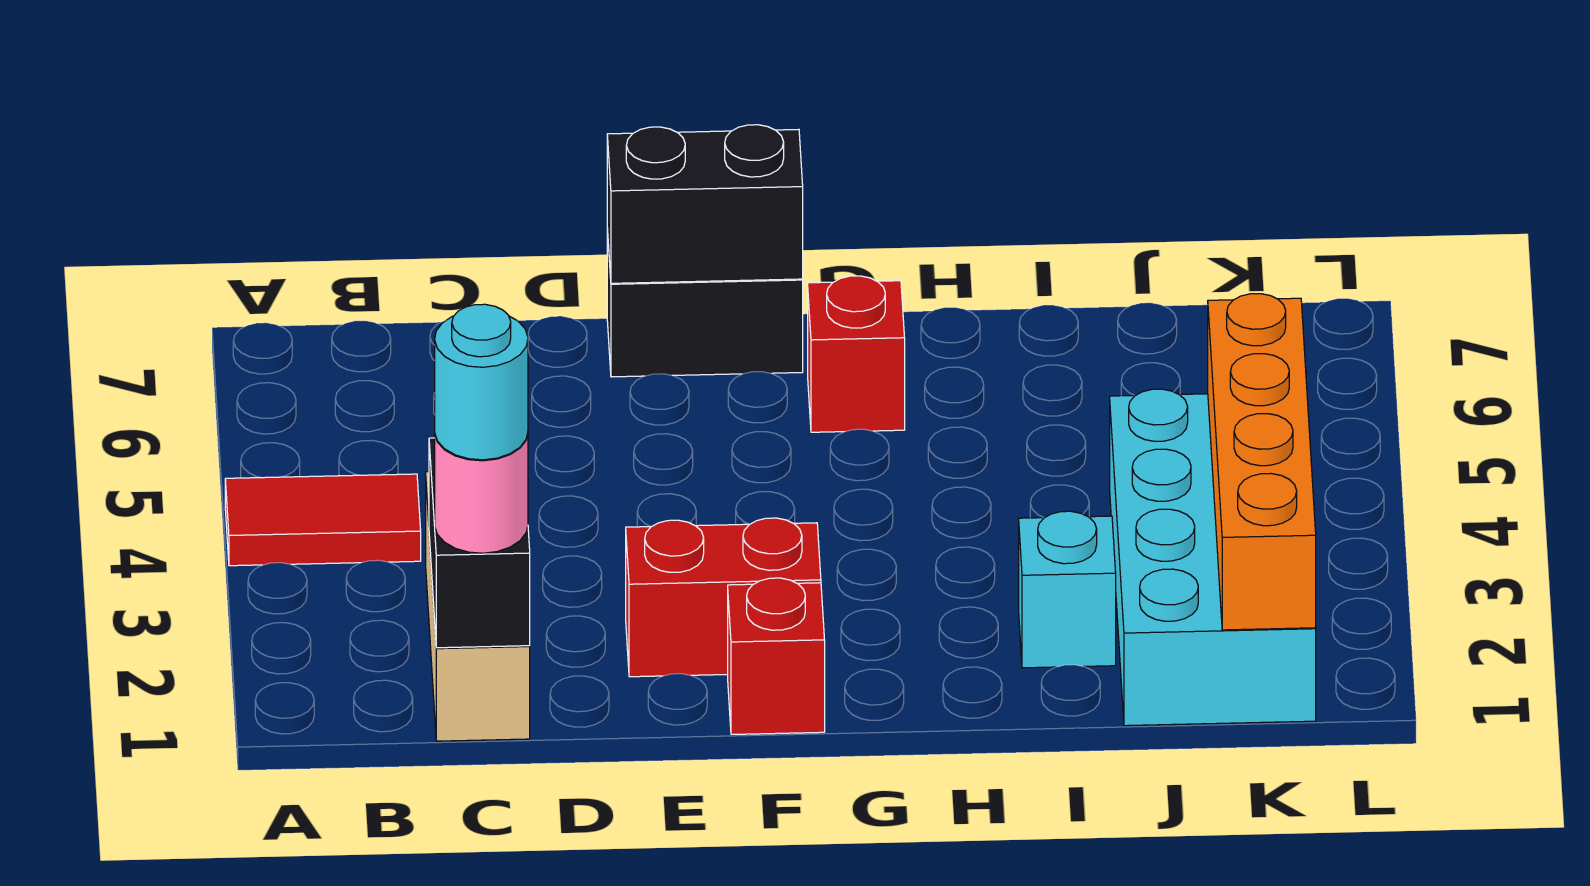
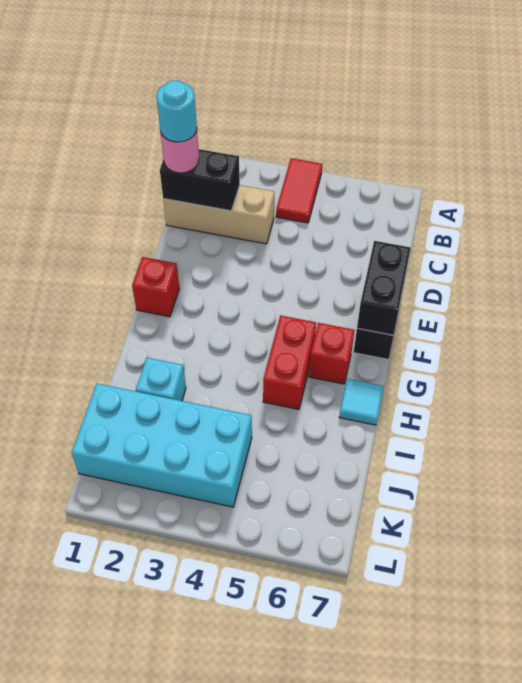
red 1x2 brick [626,518,821,677] -> red 1x2 brick moved to [263,315,316,409]
none -> cyan 1x1 tile [339,379,384,425]
orange 1x4 brick [1208,294,1316,630] -> none

